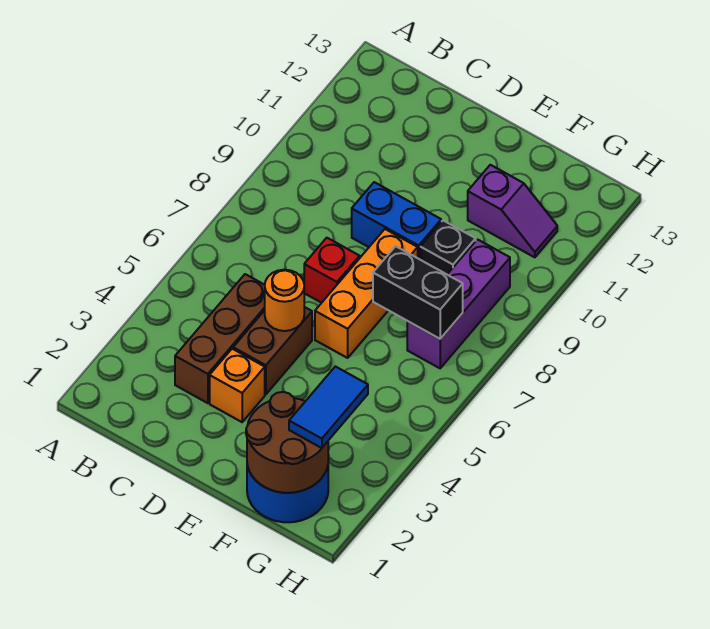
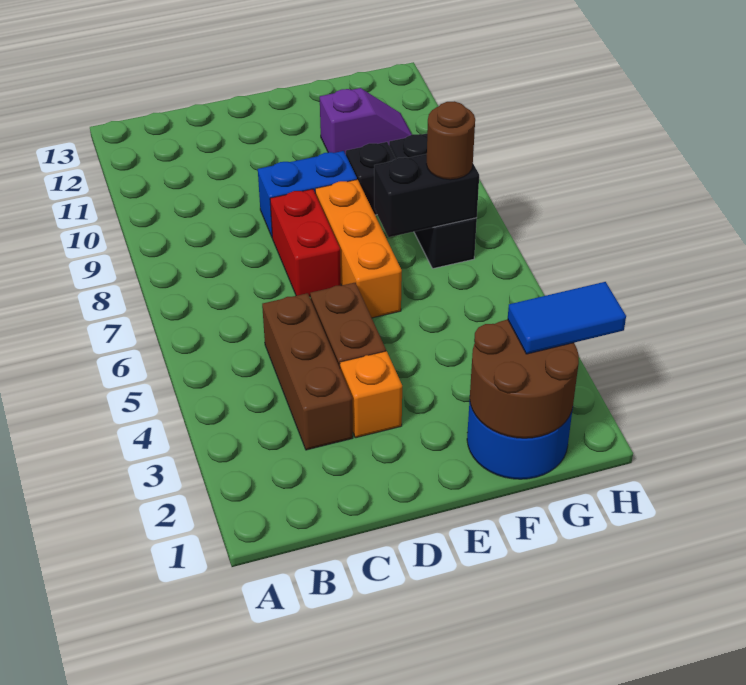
orange 1x1 round brick [265,270,304,331] -> none
red 1x1 brick [304,238,360,303] -> red 1x2 brick [270,189,341,297]
blue 1x2 tile [289,366,368,448] -> blue 1x2 tile turned to [508,282,626,354]
purple 1x3 brick [407,239,510,368] -> black 1x3 brick [389,134,477,269]
none -> brown 1x1 round brick [427,101,475,180]

